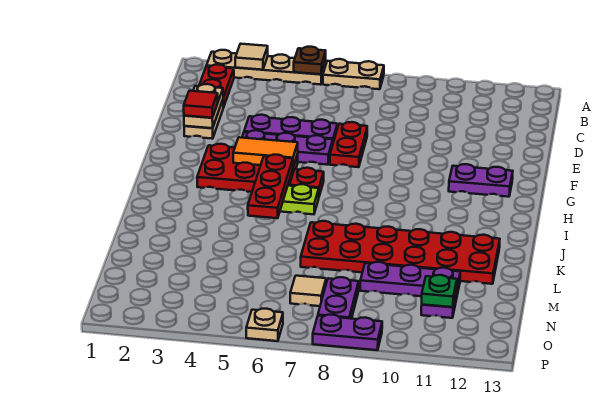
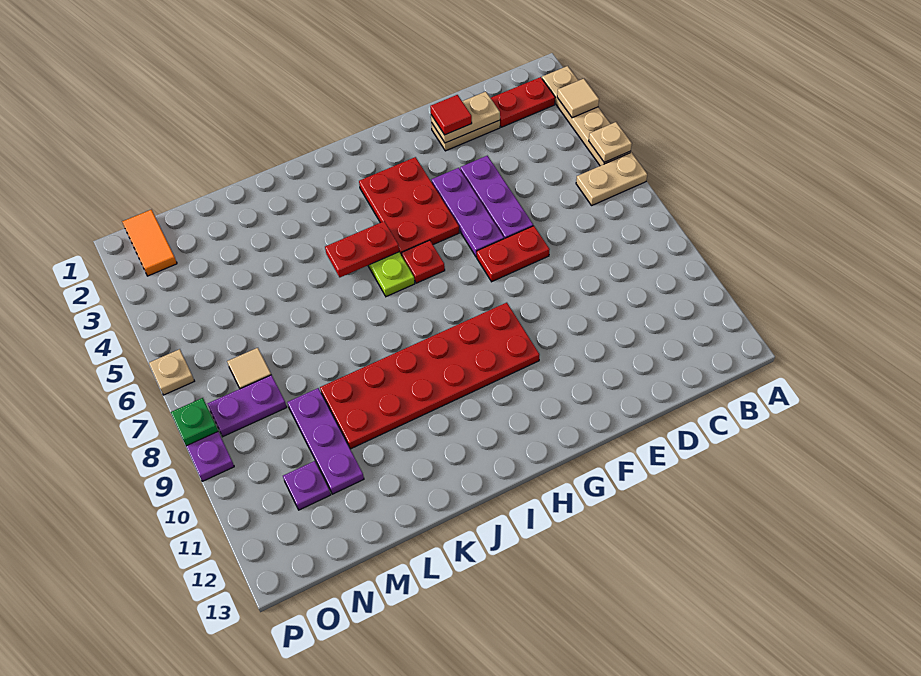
brown 1x1 plate [294,47,326,74] -> tan 1x1 plate [589,122,632,162]
tan 1x2 plate [323,59,384,89] -> tan 1x2 plate turned to [576,152,647,205]
orange 1x2 tile [233,137,298,167] -> orange 1x2 tile moved to [122,210,177,276]
purple 1x2 plate [449,164,513,197] -> none
red 1x3 plate [248,155,293,218] -> red 1x2 plate [325,221,399,277]
red 2x6 plate [301,221,500,284] -> red 2x6 plate turned to [320,303,540,449]
green 1x1 plate [422,275,457,307] -> green 1x1 plate moved to [171,398,218,446]

